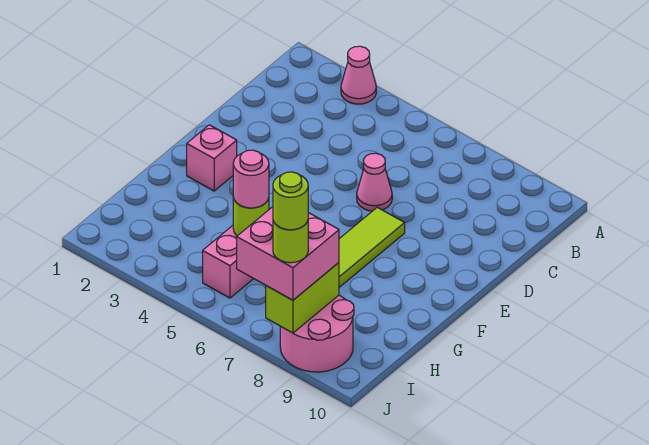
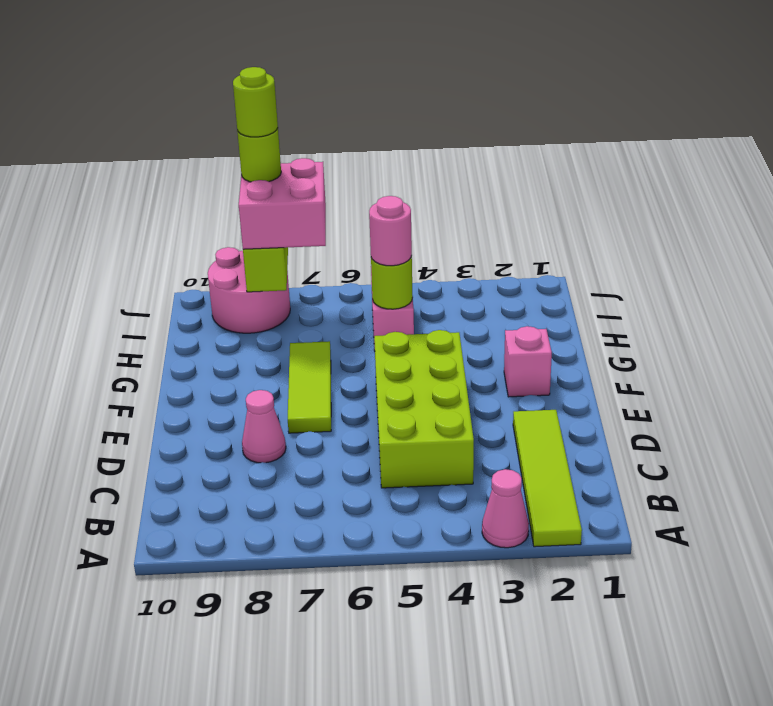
none -> lime 1x4 tile [513,410,582,547]
none -> lime 2x4 brick [374,330,474,488]
pink 1x1 cone [357,153,392,211] -> pink 1x1 cone moved to [242,390,286,463]

